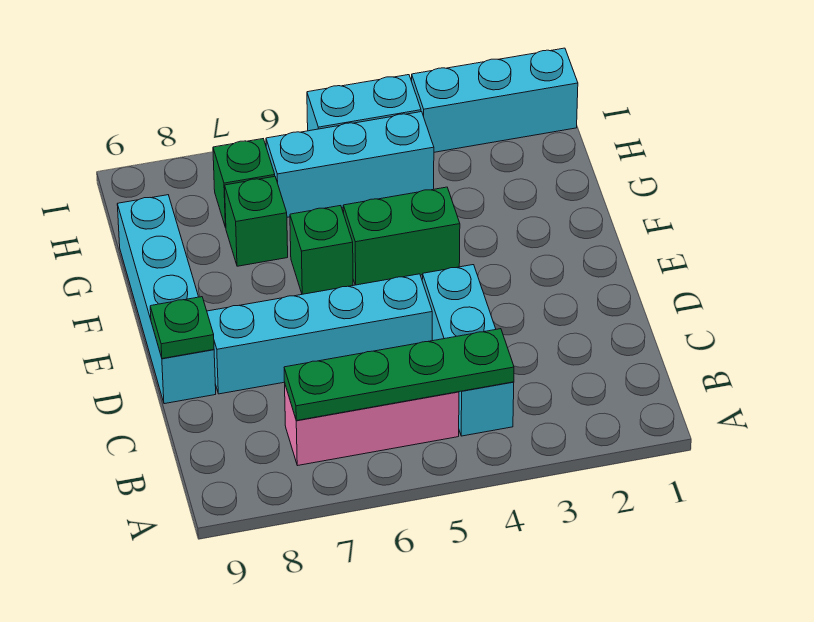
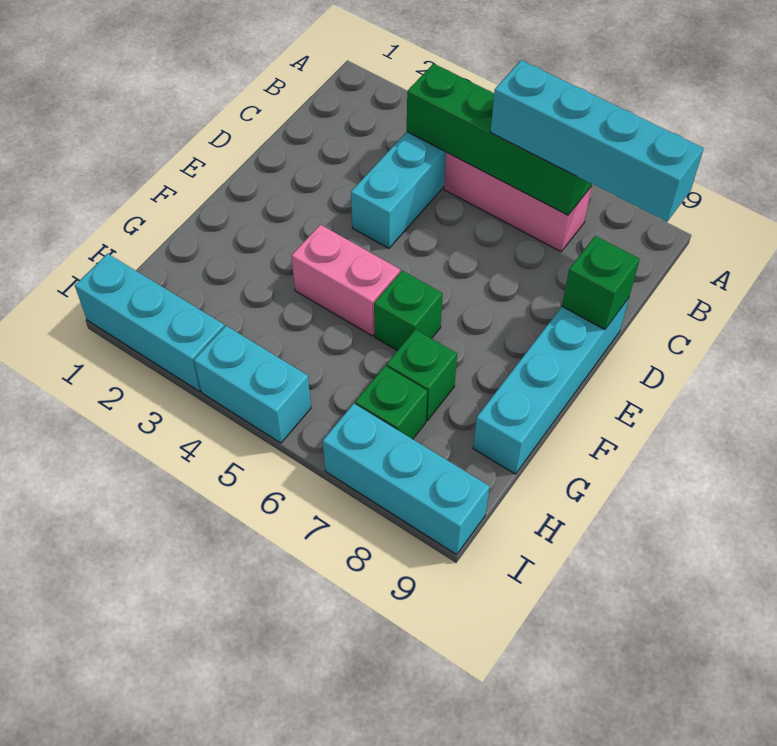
green 1x4 plate [284,329,514,421] -> green 1x4 brick [407,64,592,215]
cyan 1x4 brick [207,274,432,394] -> cyan 1x4 brick moved to [490,60,704,222]
green 1x1 plate [150,297,214,359] -> green 1x1 brick [562,236,640,330]
green 1x2 brick [343,187,460,285] -> pink 1x2 brick [291,225,400,336]
cyan 1x3 brick [266,112,434,217] -> cyan 1x3 brick moved to [323,404,490,555]

